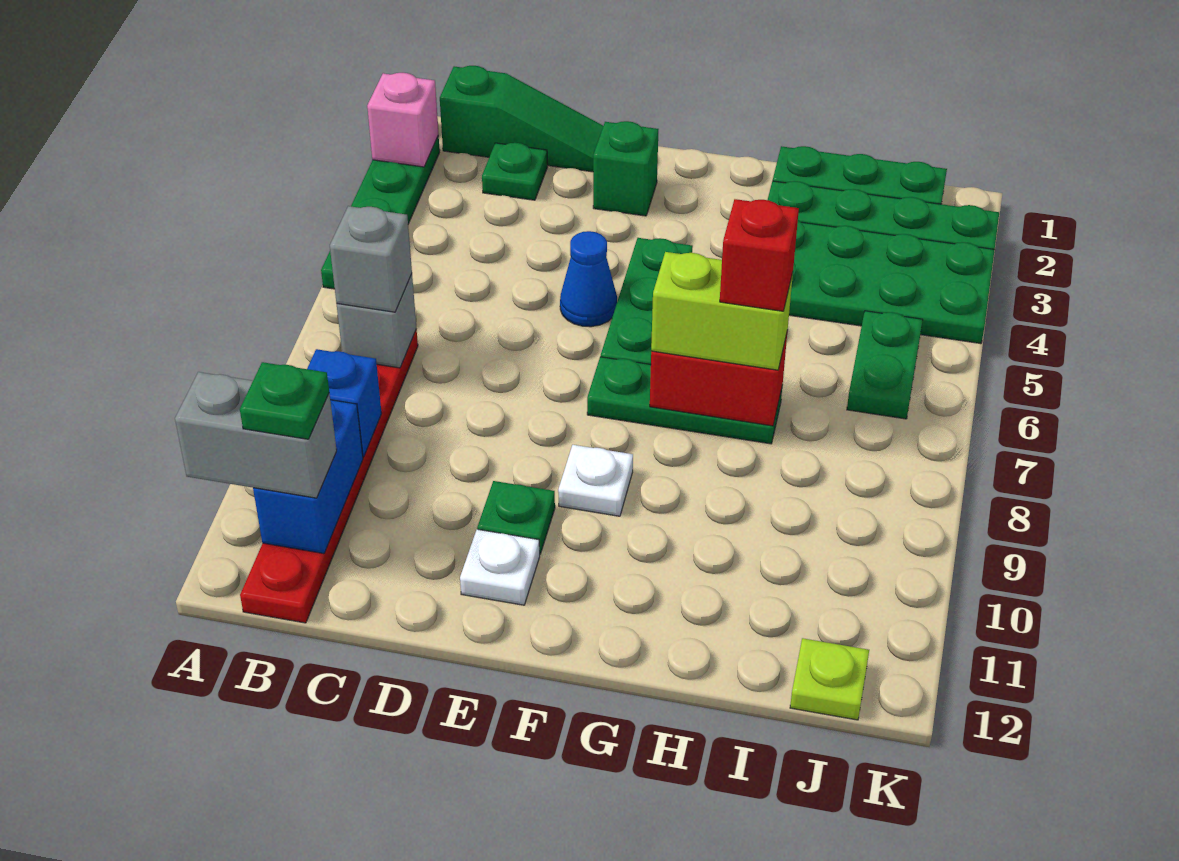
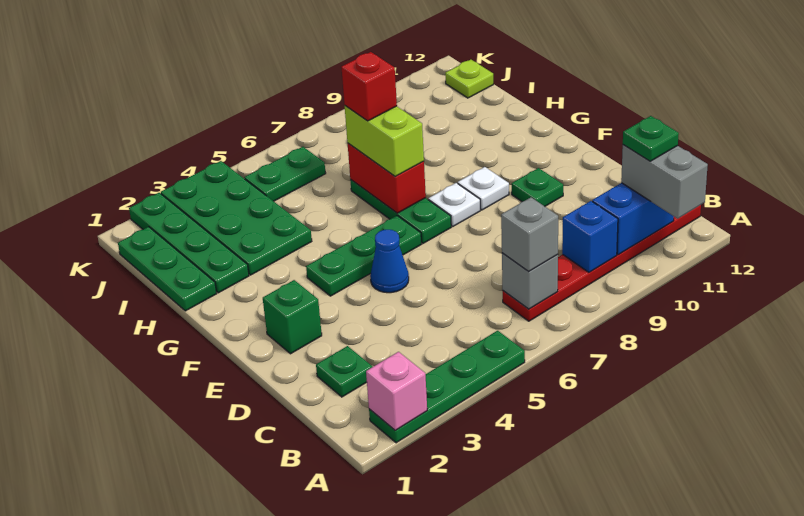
green 1x3 slope [440,66,603,172] -> none
white 1x1 plate [460,529,540,605] -> white 1x1 plate moved to [428,183,480,226]

